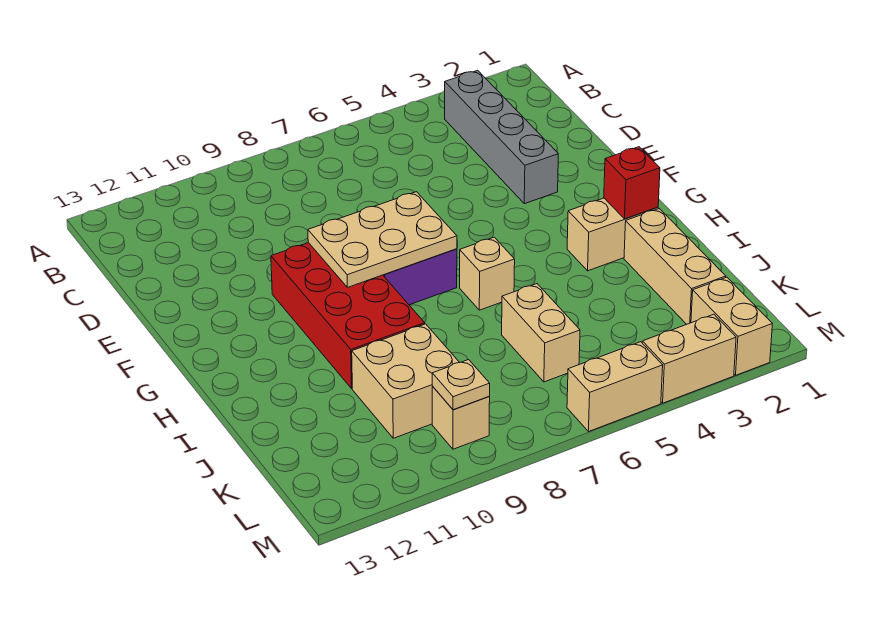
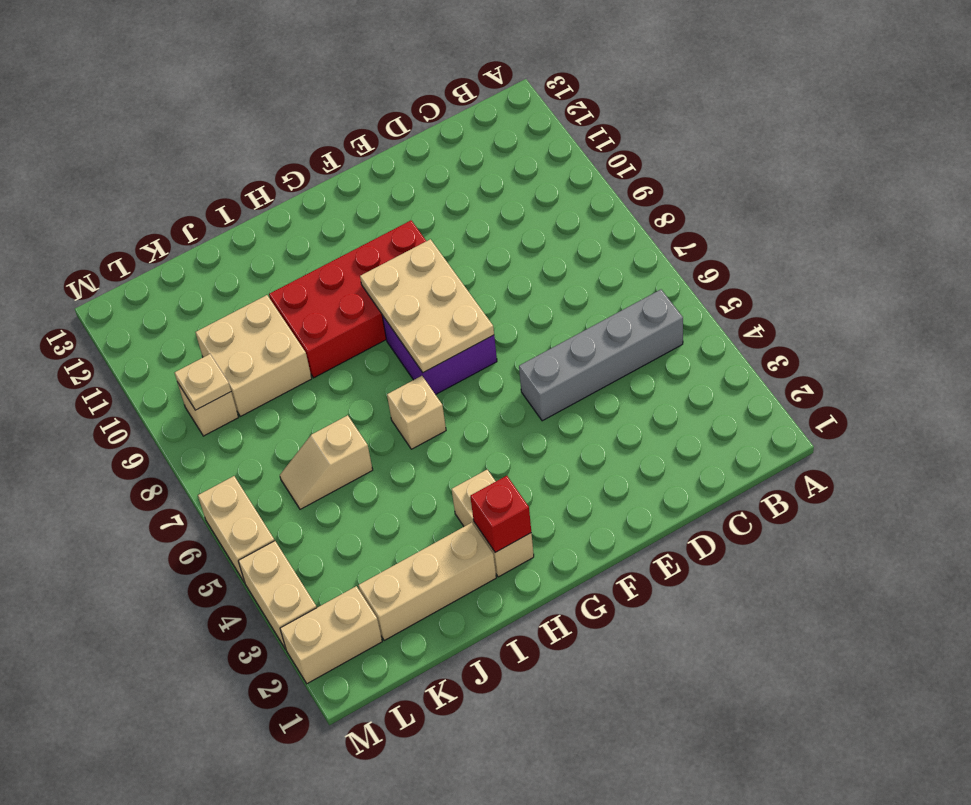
grey 1x4 brick [445,70,558,204] -> grey 1x4 brick moved to [519,290,683,421]
tan 1x2 brick [502,284,580,382] -> tan 1x2 slope [280,415,373,509]

